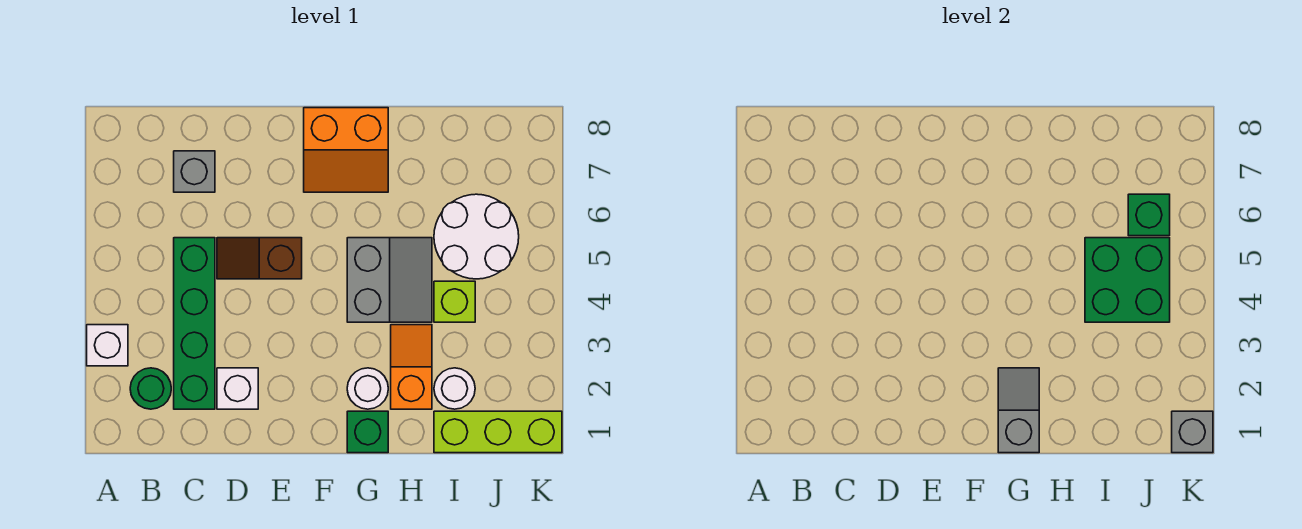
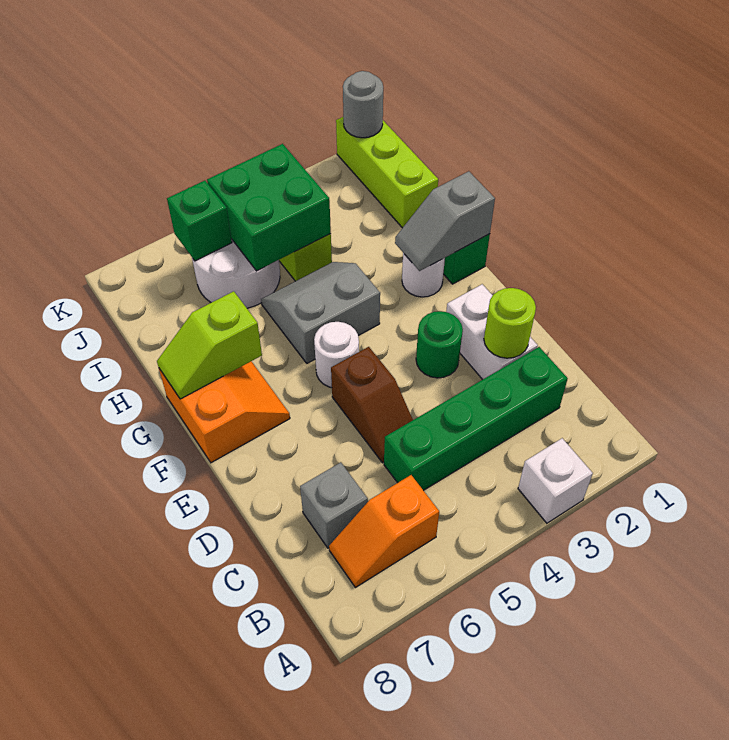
green 1x1 round brick [130,368,171,409] -> green 1x1 round brick moved to [416,311,463,378]
white 1x1 brick [217,368,258,409] -> white 1x2 brick [446,284,538,380]
none -> lime 1x1 round brick [484,288,536,358]
none -> lime 1x2 slope [157,291,262,399]
orange 1x2 slope [391,325,432,409] -> orange 1x2 slope moved to [329,475,439,587]
white 1x1 round brick [434,368,475,409] -> white 1x1 round brick moved to [314,322,359,388]
grey 1x1 brick [1172,411,1213,453] -> grey 1x1 round brick [343,71,383,138]

